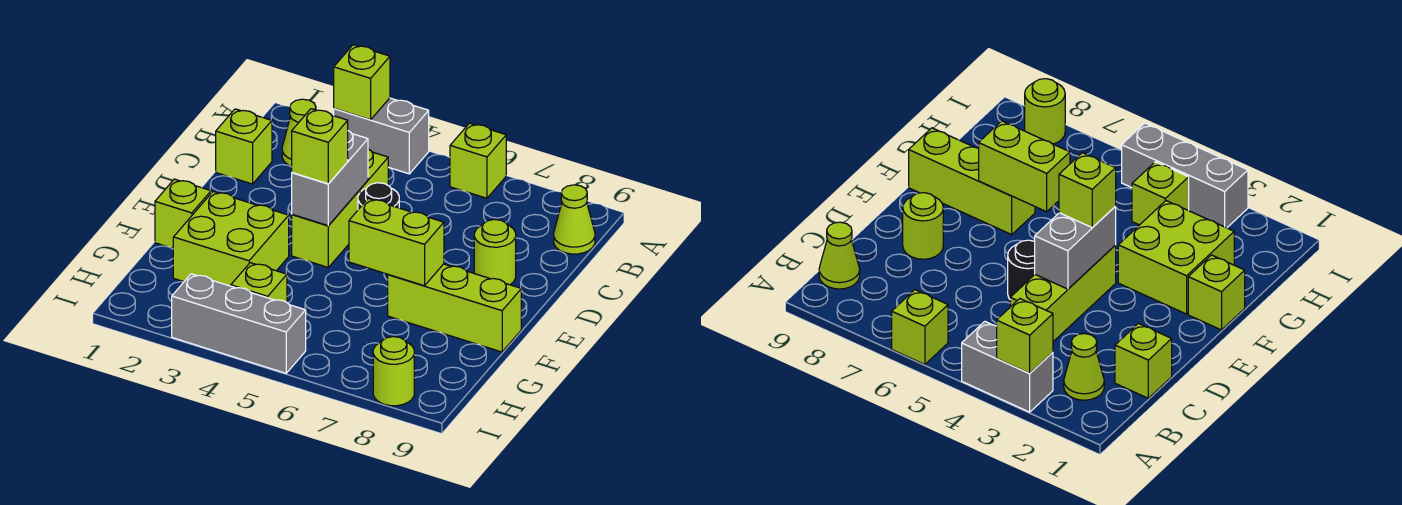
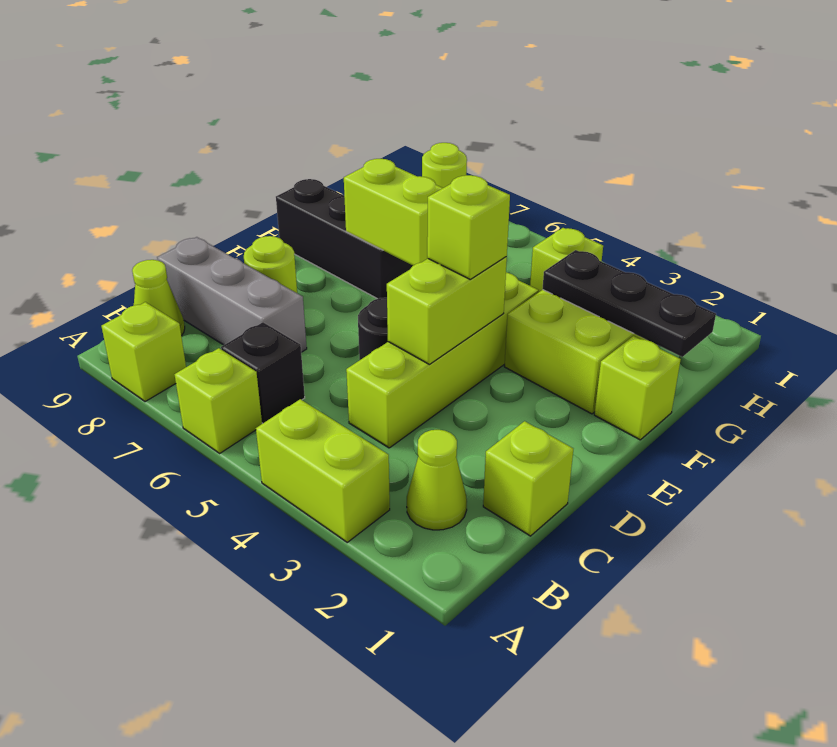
grey 1x2 brick [334,98,429,174] -> lime 1x2 brick [256,399,390,542]
lime 1x1 brick [334,45,390,120] -> lime 1x1 brick moved to [101,302,186,402]
none -> black 1x1 brick [221,322,305,423]
lime 1x3 brick [292,149,388,267] -> lime 1x4 brick [346,272,539,448]
grey 1x2 brick [292,131,368,226] -> lime 1x2 brick [387,257,507,364]
lime 1x3 brick [388,264,521,352] -> black 1x3 brick [276,179,413,299]
none -> black 1x3 plate [543,250,716,357]
grey 1x3 brick [172,274,306,373] -> grey 1x3 brick moved to [157,237,307,352]

